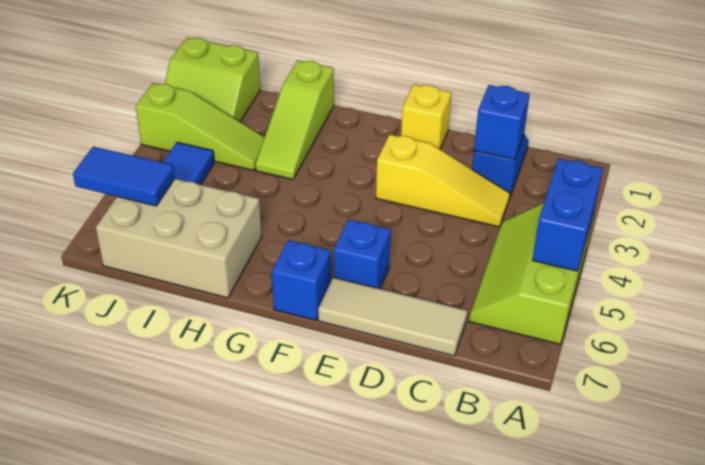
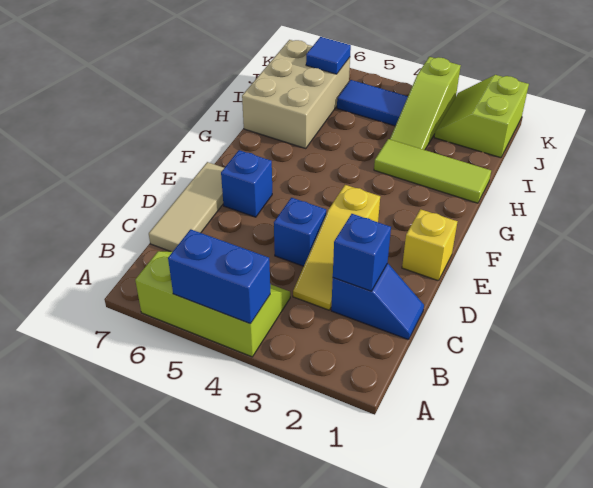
blue 1x1 brick [272,240,331,320] -> blue 1x1 brick moved to [274,198,326,266]
lime 1x3 slope [255,61,334,179] -> lime 1x3 tile [374,139,491,203]
blue 1x2 tile [73,147,175,206] -> blue 1x1 tile [306,37,351,74]

